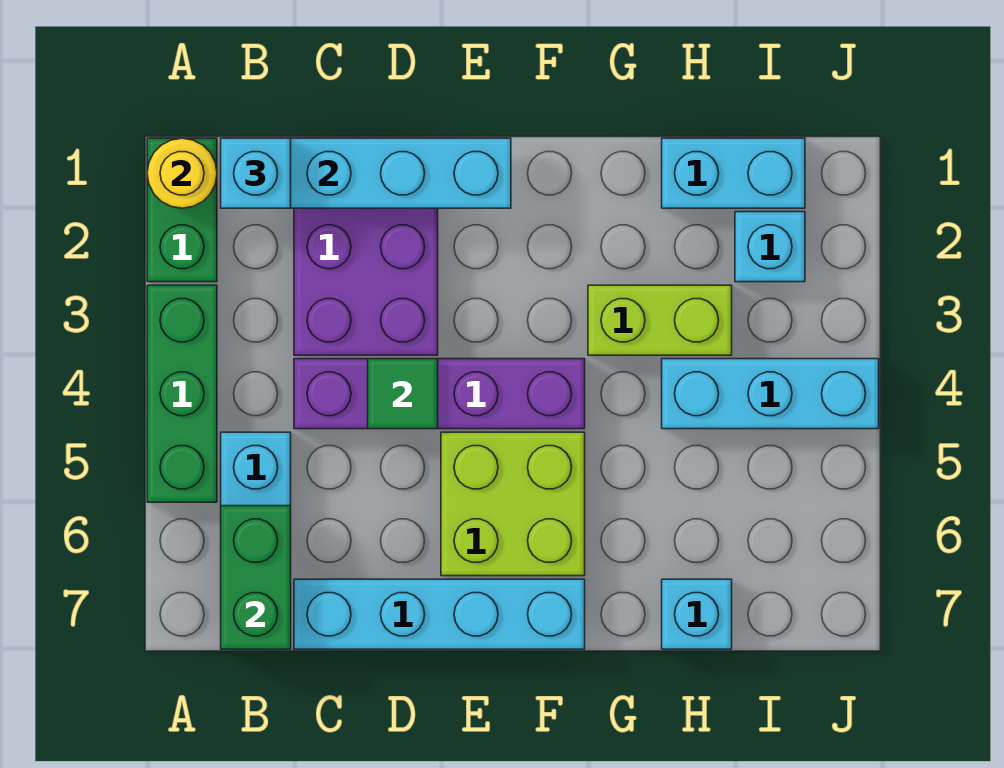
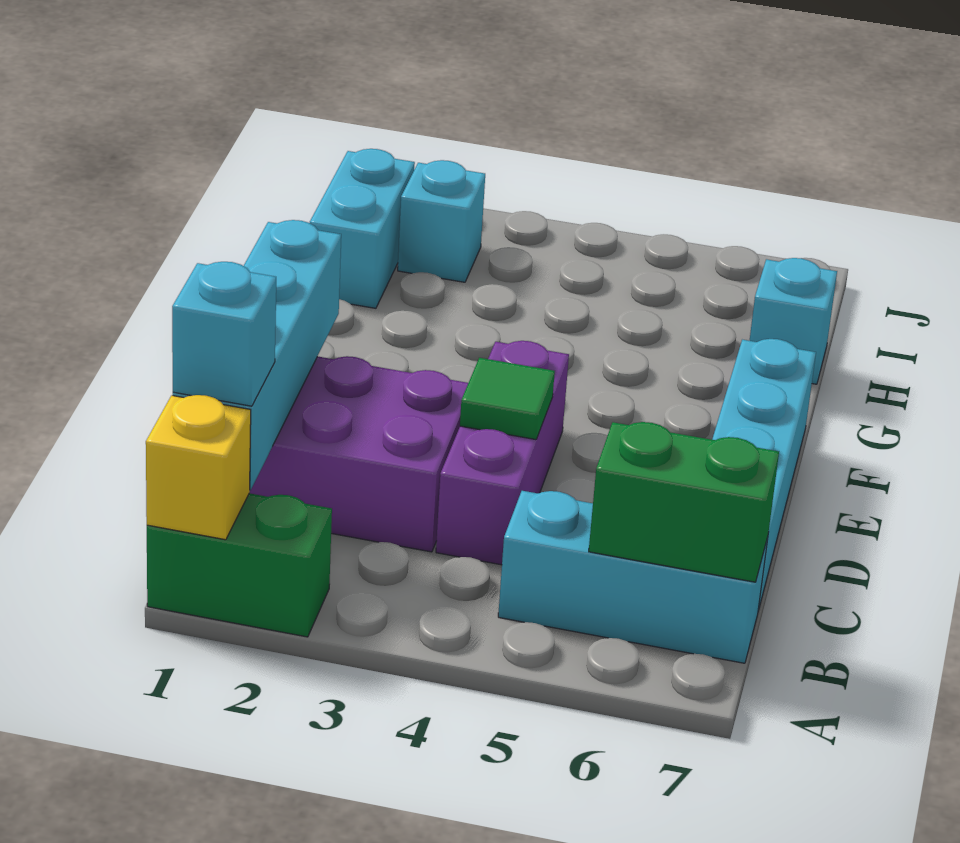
yellow 1x1 round brick [147,138,217,208] -> yellow 1x1 brick [146,395,251,540]
green 1x3 brick [147,285,217,502] -> none
purple 1x4 brick [294,359,585,429] -> purple 1x3 brick [436,341,569,565]
lime 2x2 brick [441,432,585,576] -> none
lime 1x2 brick [588,285,732,355] -> none
cyan 1x3 brick [662,359,879,429] -> none

